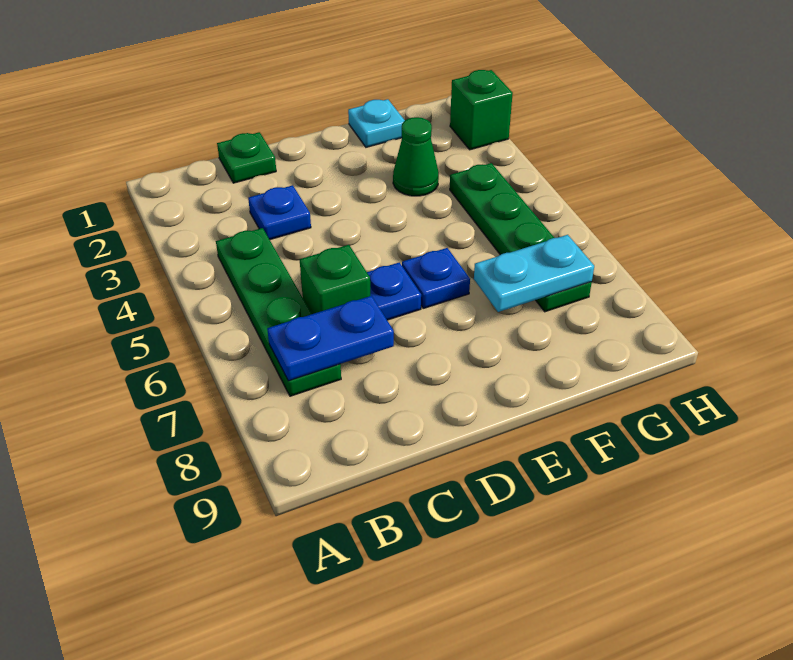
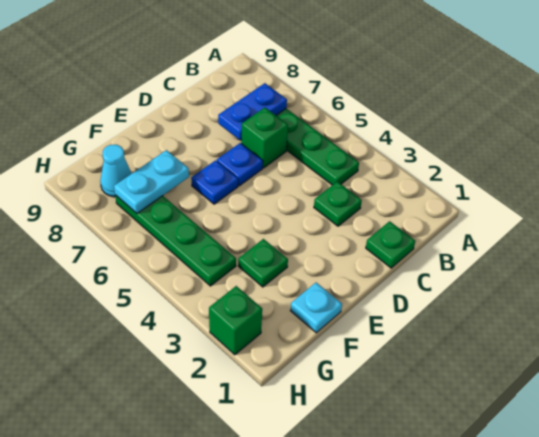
blue 1x1 plate [248,185,311,240] -> green 1x1 plate [314,182,362,226]
green 1x1 cone [393,117,439,196] -> green 1x1 plate [238,239,288,287]
none -> cyan 1x1 cone [100,145,132,197]

